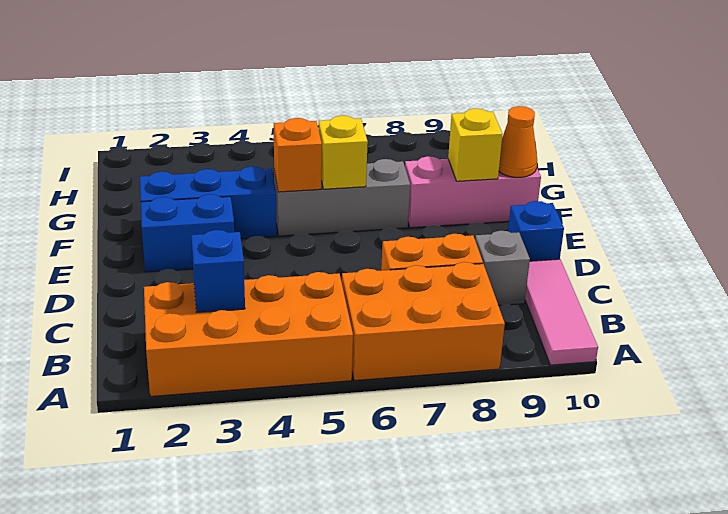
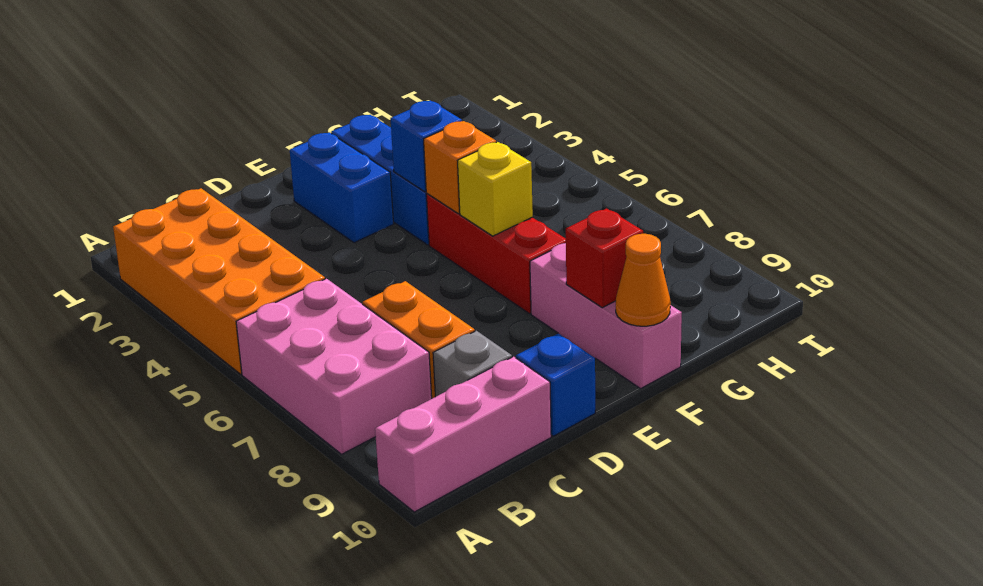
orange 2x3 brick [342,262,505,381] -> pink 2x3 brick [236,279,432,454]
pink 1x3 tile [525,259,598,365] -> pink 1x3 brick [375,357,551,512]
blue 1x1 brick [191,230,245,312] -> blue 1x1 brick moved to [390,101,462,192]
grey 1x3 brick [274,159,410,236] -> red 1x3 brick [426,194,566,314]
yellow 1x1 brick [448,108,502,181] -> red 1x1 brick [566,208,643,308]

